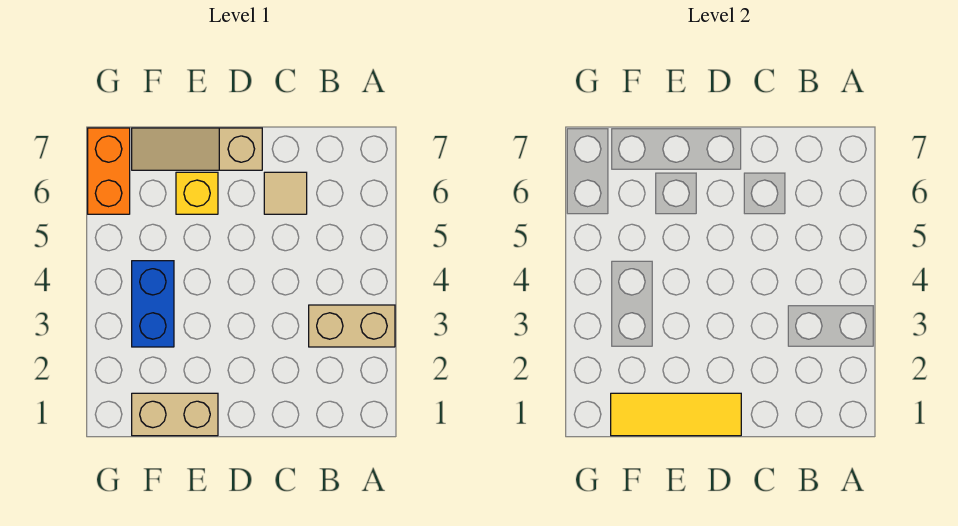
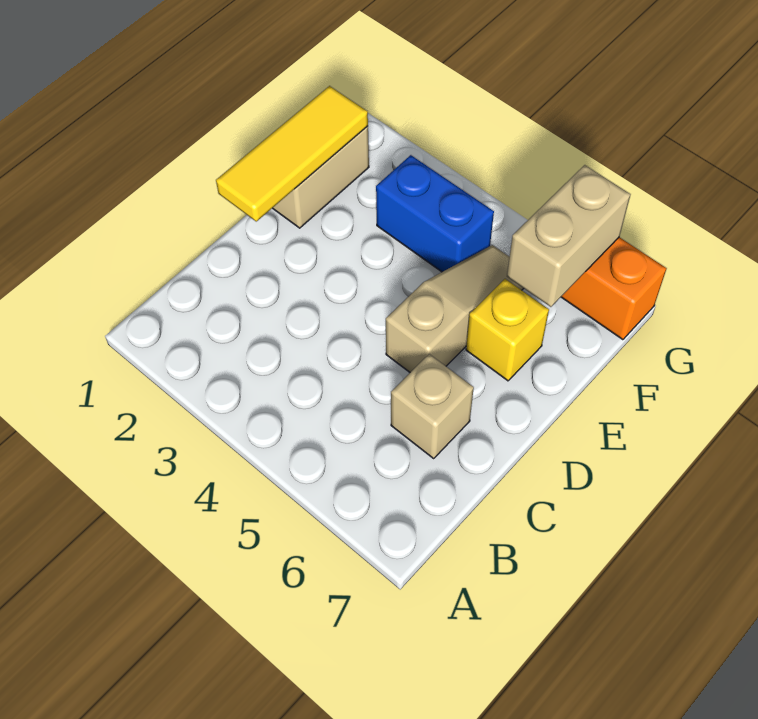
tan 1x2 brick [309,305,395,347] -> tan 1x2 brick moved to [507,165,631,307]
tan 1x1 tile [264,172,307,214] -> tan 1x1 brick [391,354,474,458]
tan 1x3 slope [132,128,262,170] -> tan 1x3 slope moved to [386,245,524,372]

